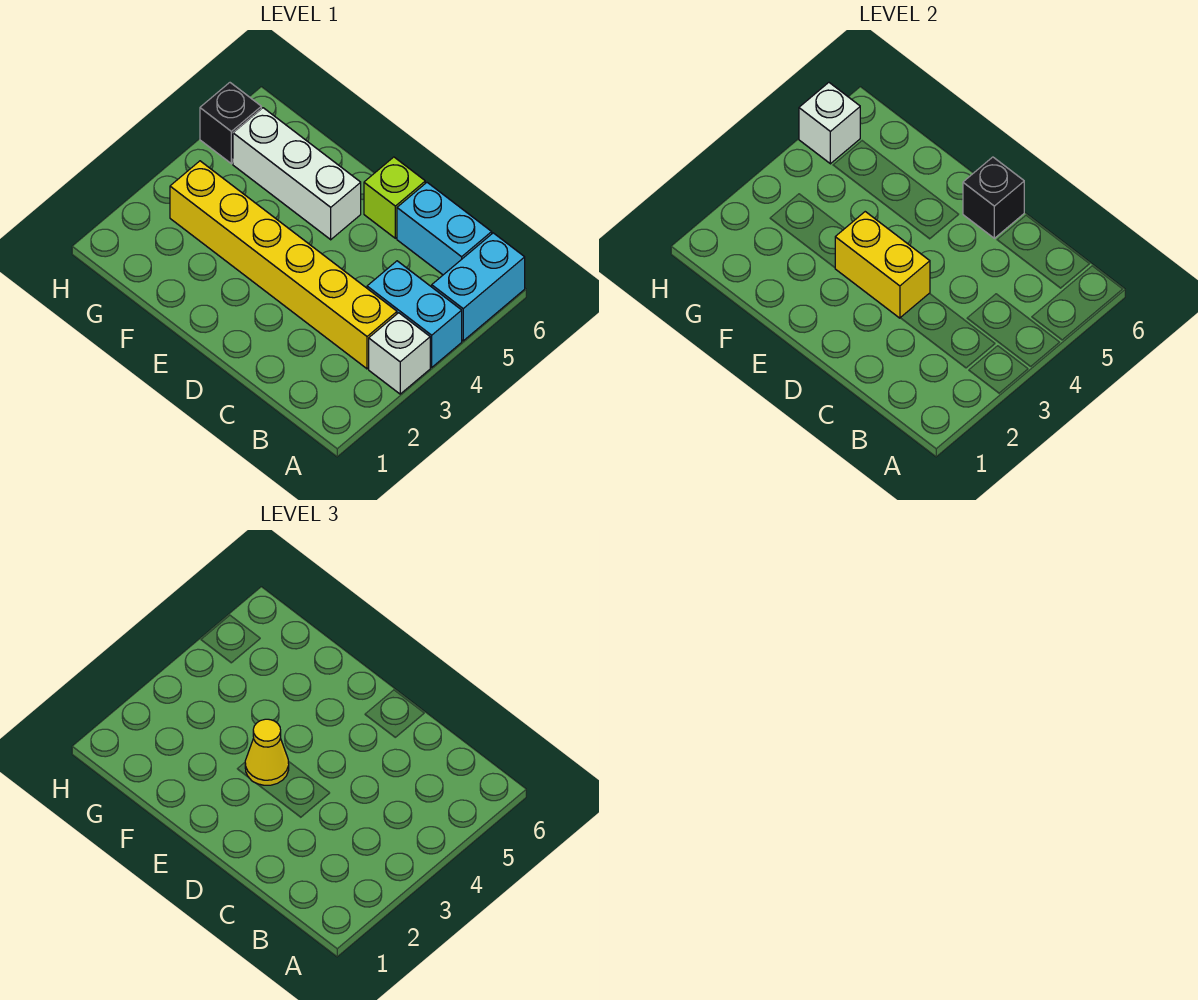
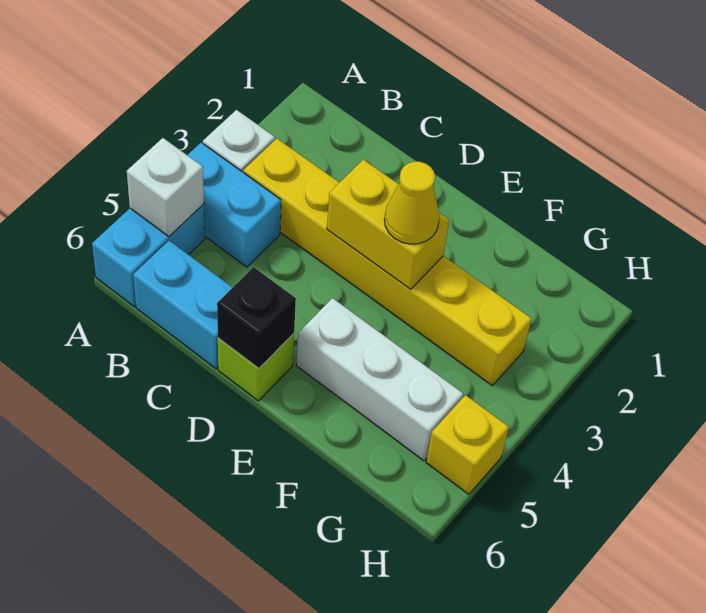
black 1x1 brick [200,83,261,164] -> yellow 1x1 brick [426,395,509,494]
white 1x1 brick [799,83,860,164] -> white 1x1 brick moved to [127,138,204,236]

